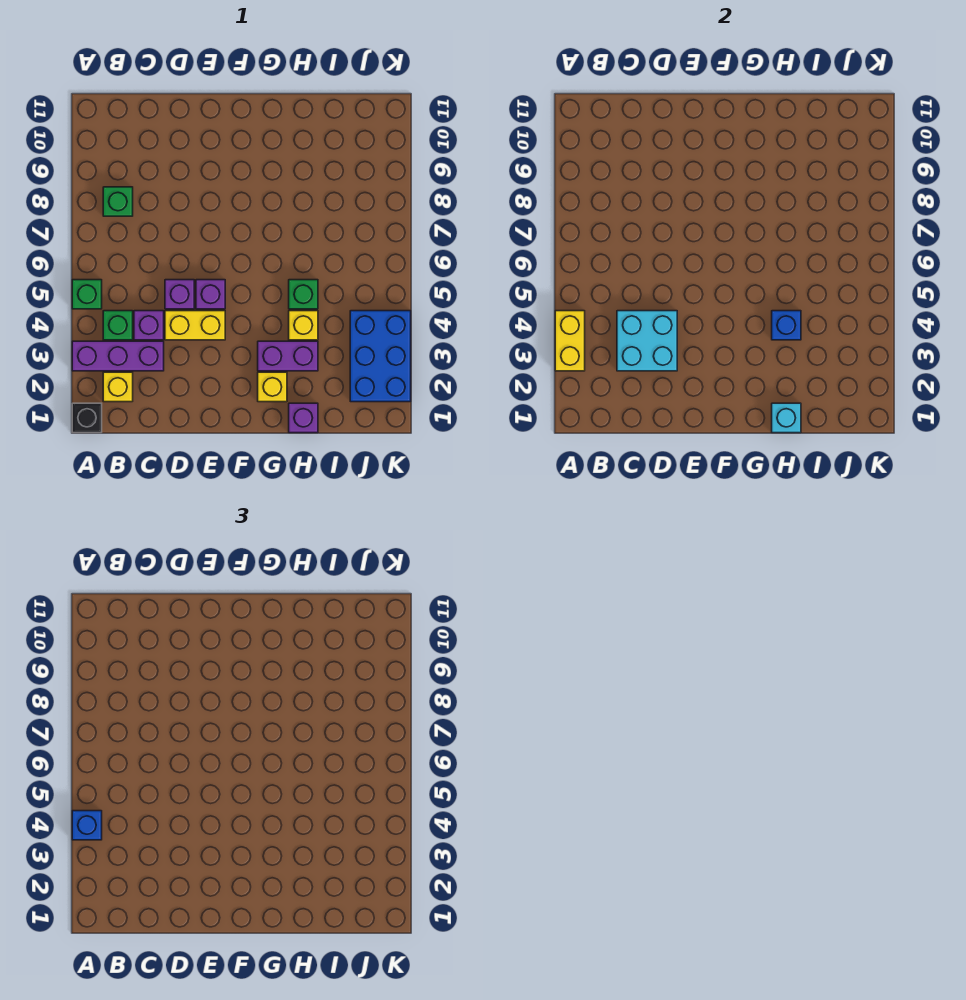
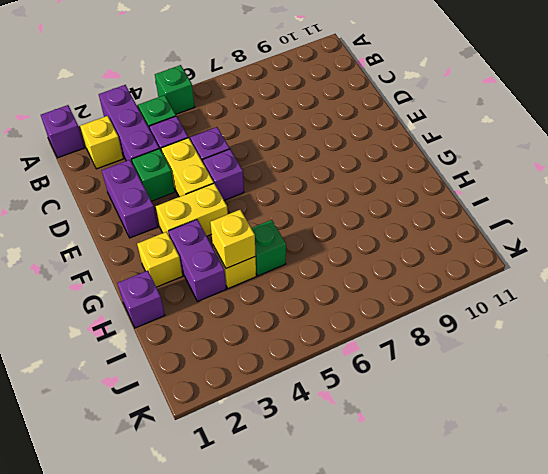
black 1x1 brick [72,403,102,433] -> purple 1x1 brick [41,105,84,158]
yellow 1x2 brick [555,311,585,371] -> yellow 1x2 brick moved to [156,183,228,236]
blue 1x1 brick [72,811,102,840] -> none
green 1x1 brick [103,187,133,216] -> green 1x1 brick moved to [132,149,175,201]
cyan 2x2 brick [617,311,677,371] -> none
none -> purple 1x2 brick [102,160,158,238]
cyan 1x1 brick [772,403,801,433] -> none
blue 1x1 brick [772,311,801,340] -> yellow 1x1 brick [210,210,256,268]
blue 2x3 brick [350,311,411,402] -> none

